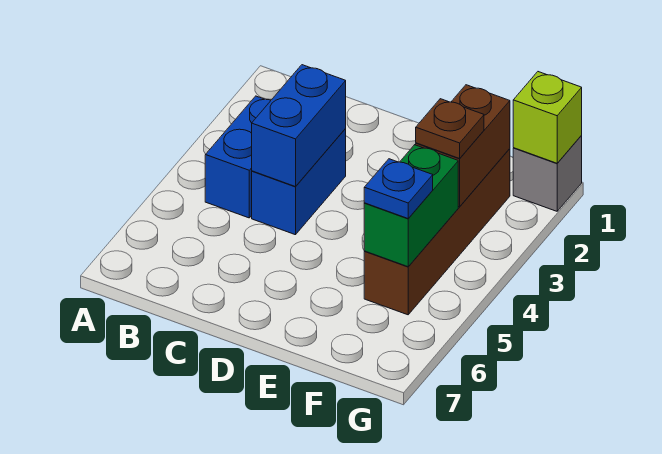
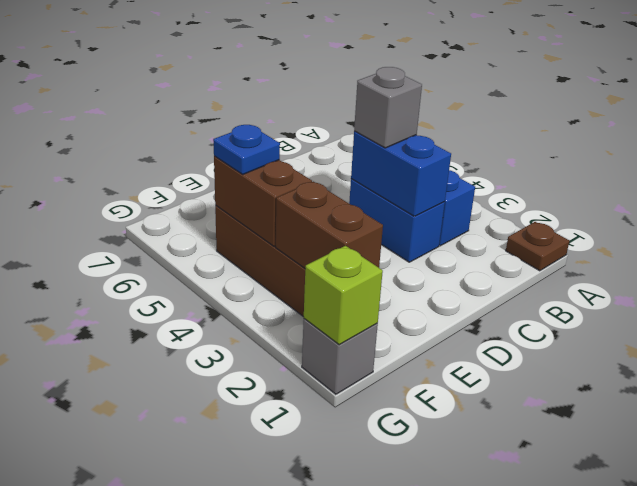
none -> grey 1x1 brick [354,67,422,148]
brown 1x1 plate [416,99,484,158] -> brown 1x1 plate moved to [506,222,569,271]
green 1x2 brick [364,145,458,267] -> brown 1x2 brick [214,156,312,247]

